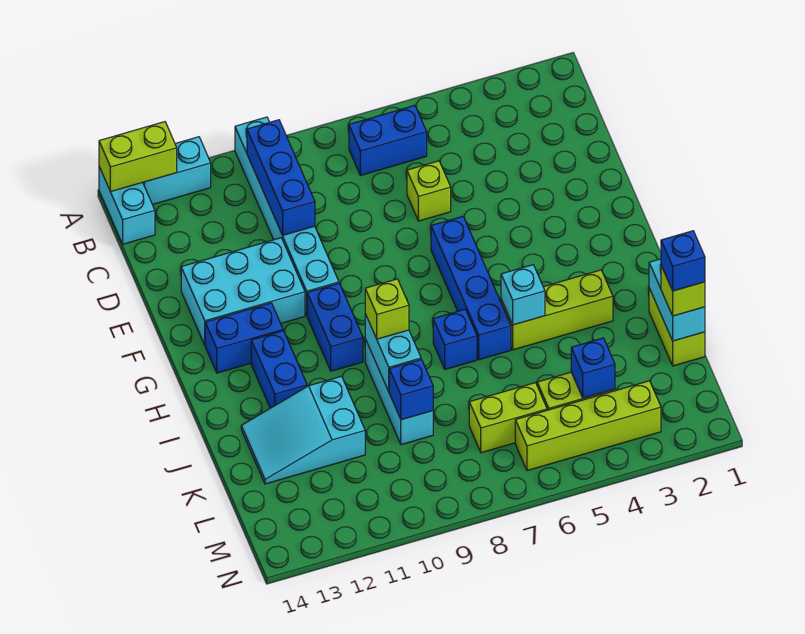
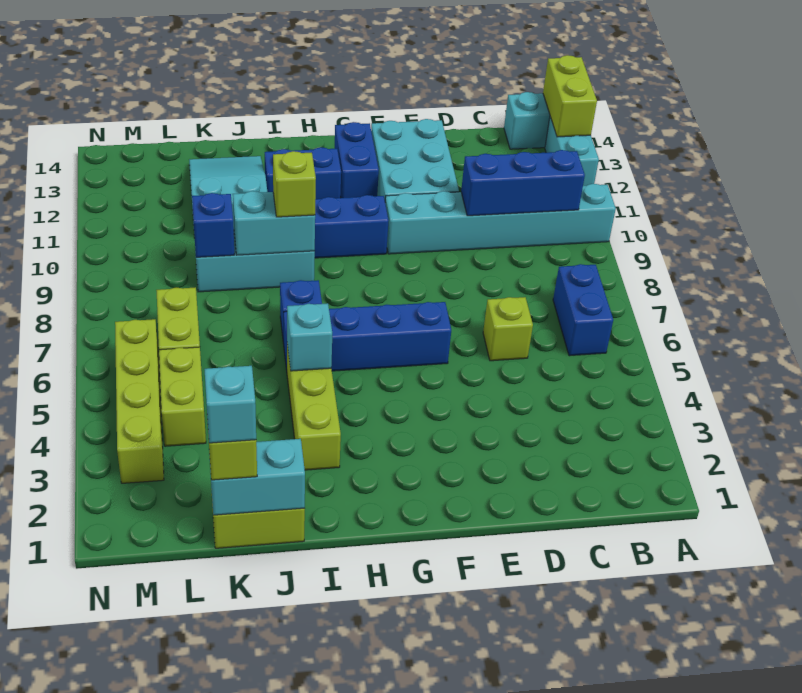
blue 1x1 brick [661,231,705,291] -> cyan 1x1 brick [204,366,256,443]
blue 1x1 brick [571,338,615,398] -> none

